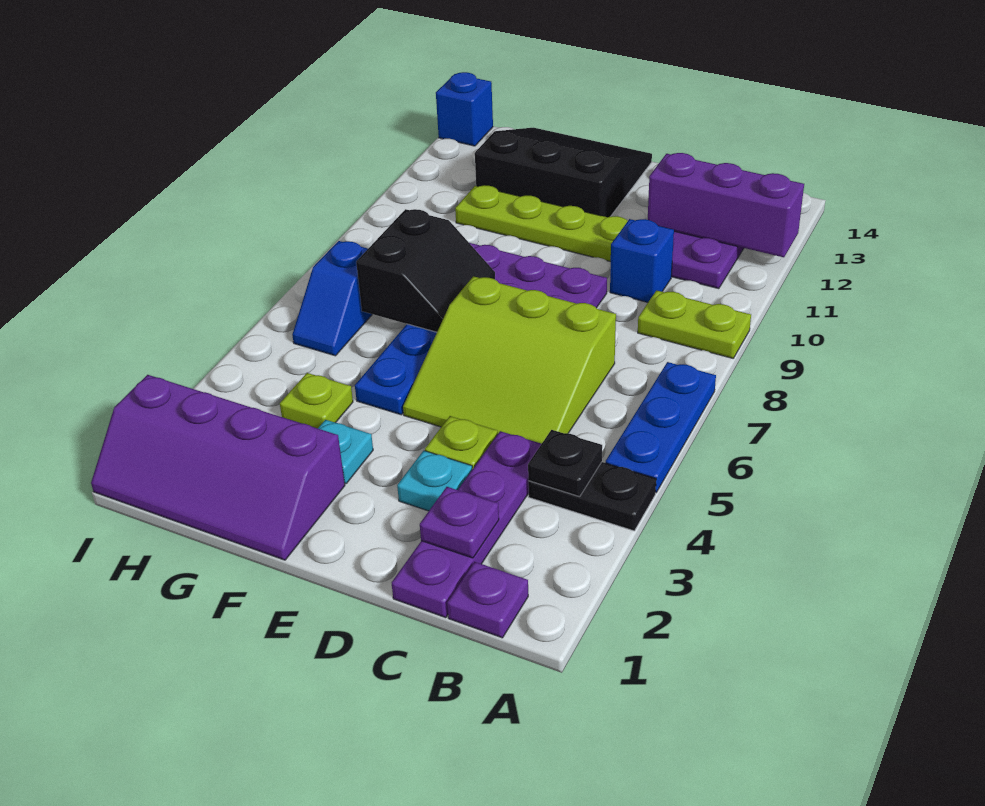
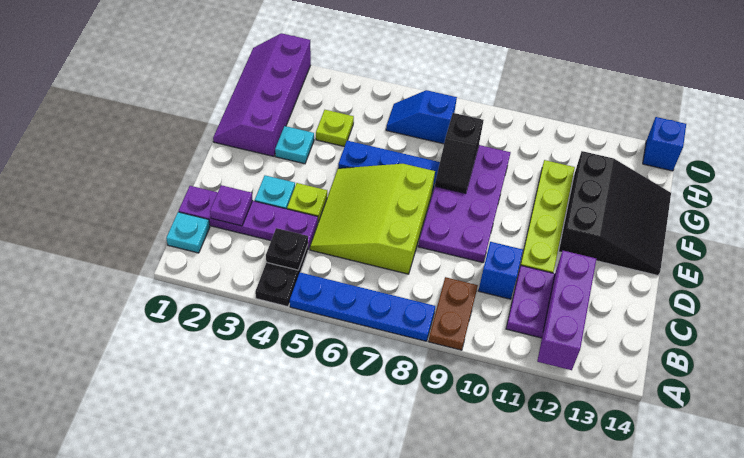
blue 1x3 plate [606,362,716,493] -> blue 1x4 plate [290,272,435,341]
lime 1x2 plate [638,290,751,358] -> brown 1x2 plate [428,277,478,350]
purple 1x1 plate [447,562,528,638] -> cyan 1x1 plate [166,212,210,253]
black 2x2 slope [356,209,495,332] -> black 1x2 slope [435,113,484,194]

